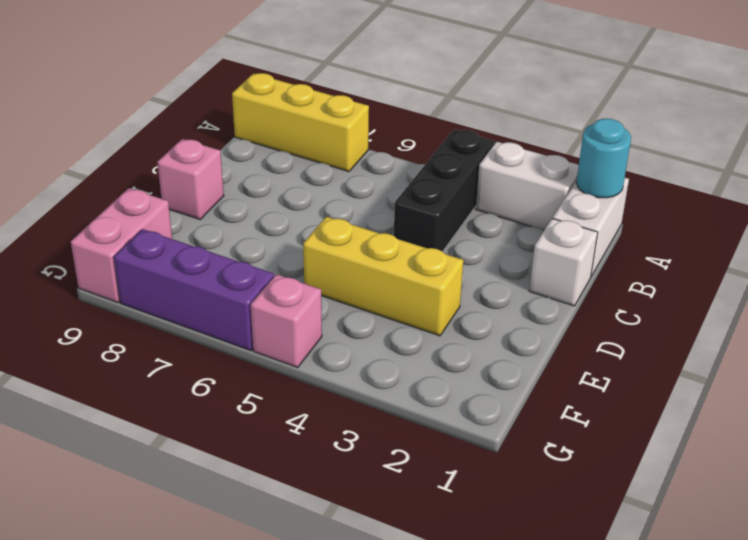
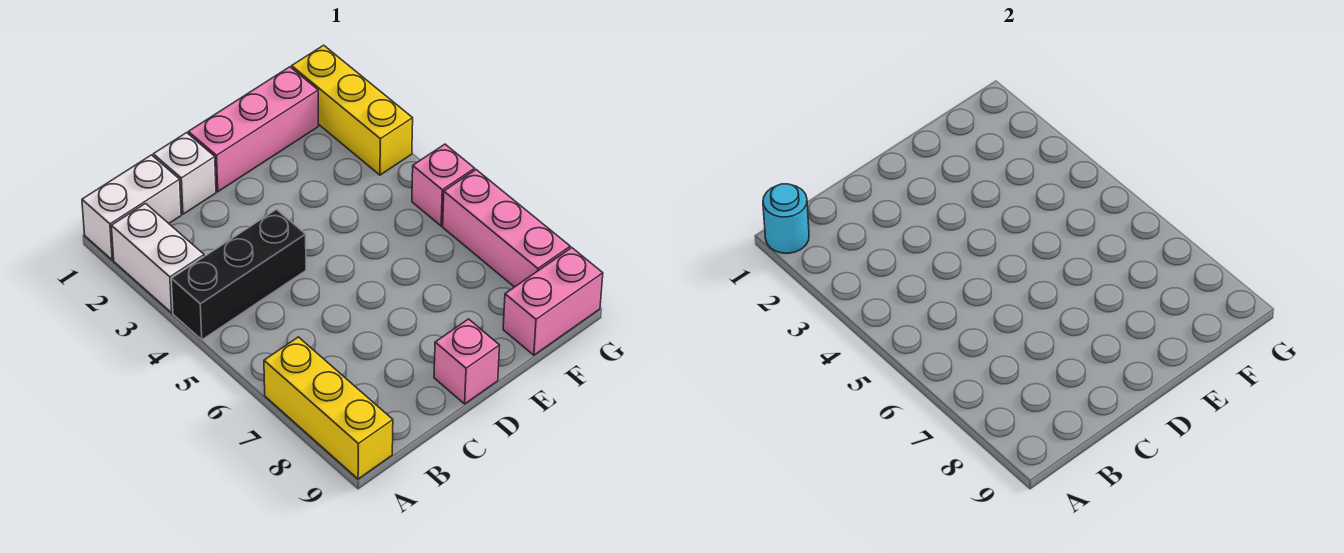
none -> pink 1x3 brick [188,67,318,192]
yellow 1x3 brick [303,217,463,336] -> yellow 1x3 brick moved to [292,45,413,175]
purple 1x3 brick [114,229,274,351] -> pink 1x3 brick [443,170,570,287]

